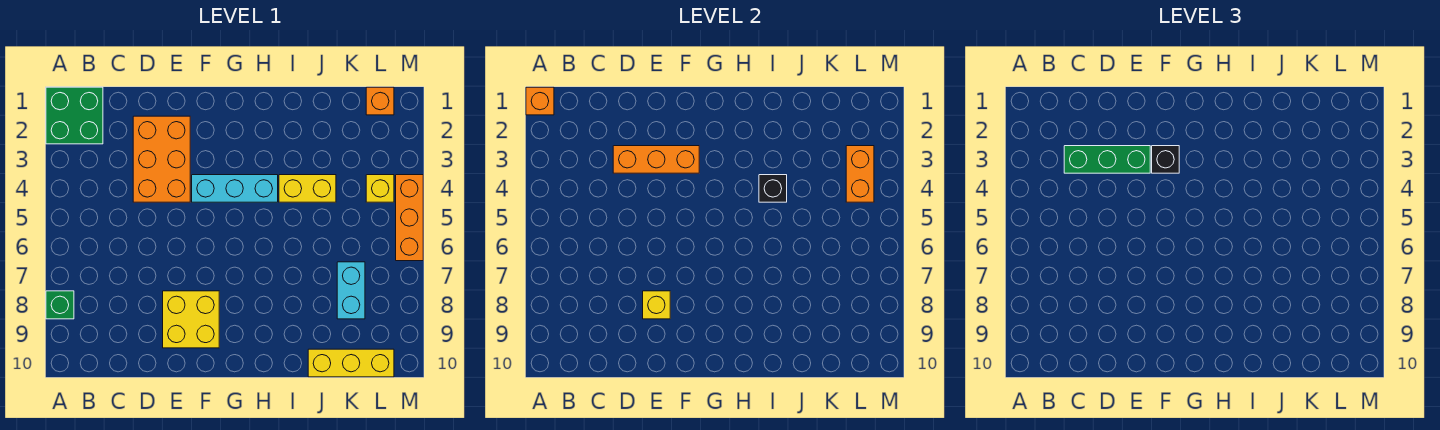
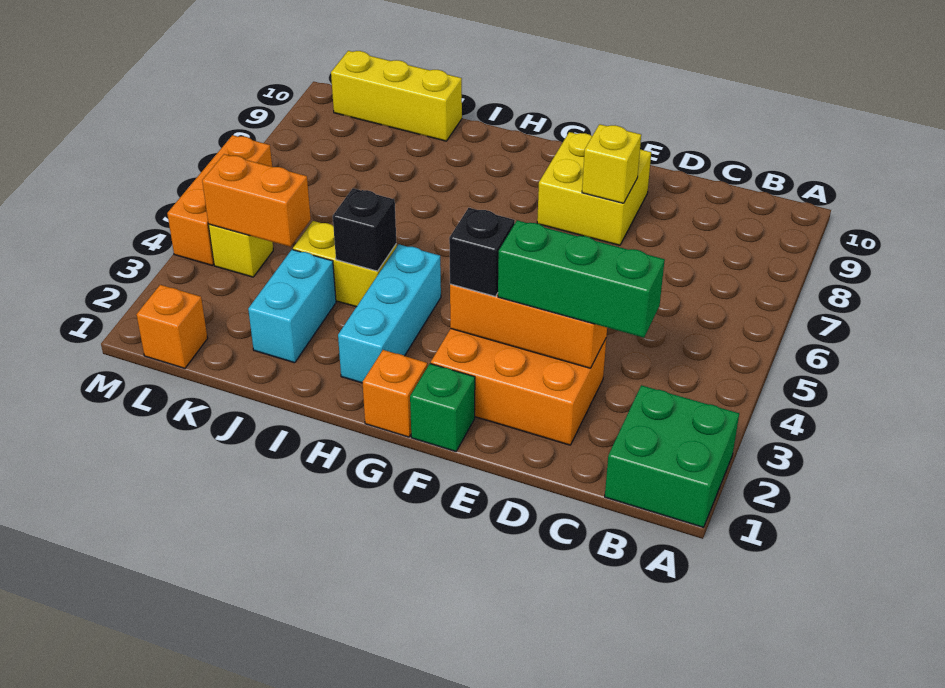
orange 1x1 brick [526,87,554,115] -> orange 1x1 brick moved to [362,350,427,437]
green 1x1 brick [46,291,74,319] -> green 1x1 brick moved to [410,364,475,451]
orange 2x3 brick [133,116,190,202] -> orange 2x3 brick turned to [431,329,606,445]
cyan 1x3 brick [192,175,278,202] -> cyan 1x3 brick turned to [338,244,441,383]
cyan 1x2 brick [337,262,365,319] -> cyan 1x2 brick moved to [248,250,336,363]
orange 1x2 brick [846,146,874,202] -> orange 1x2 brick turned to [202,154,311,247]

